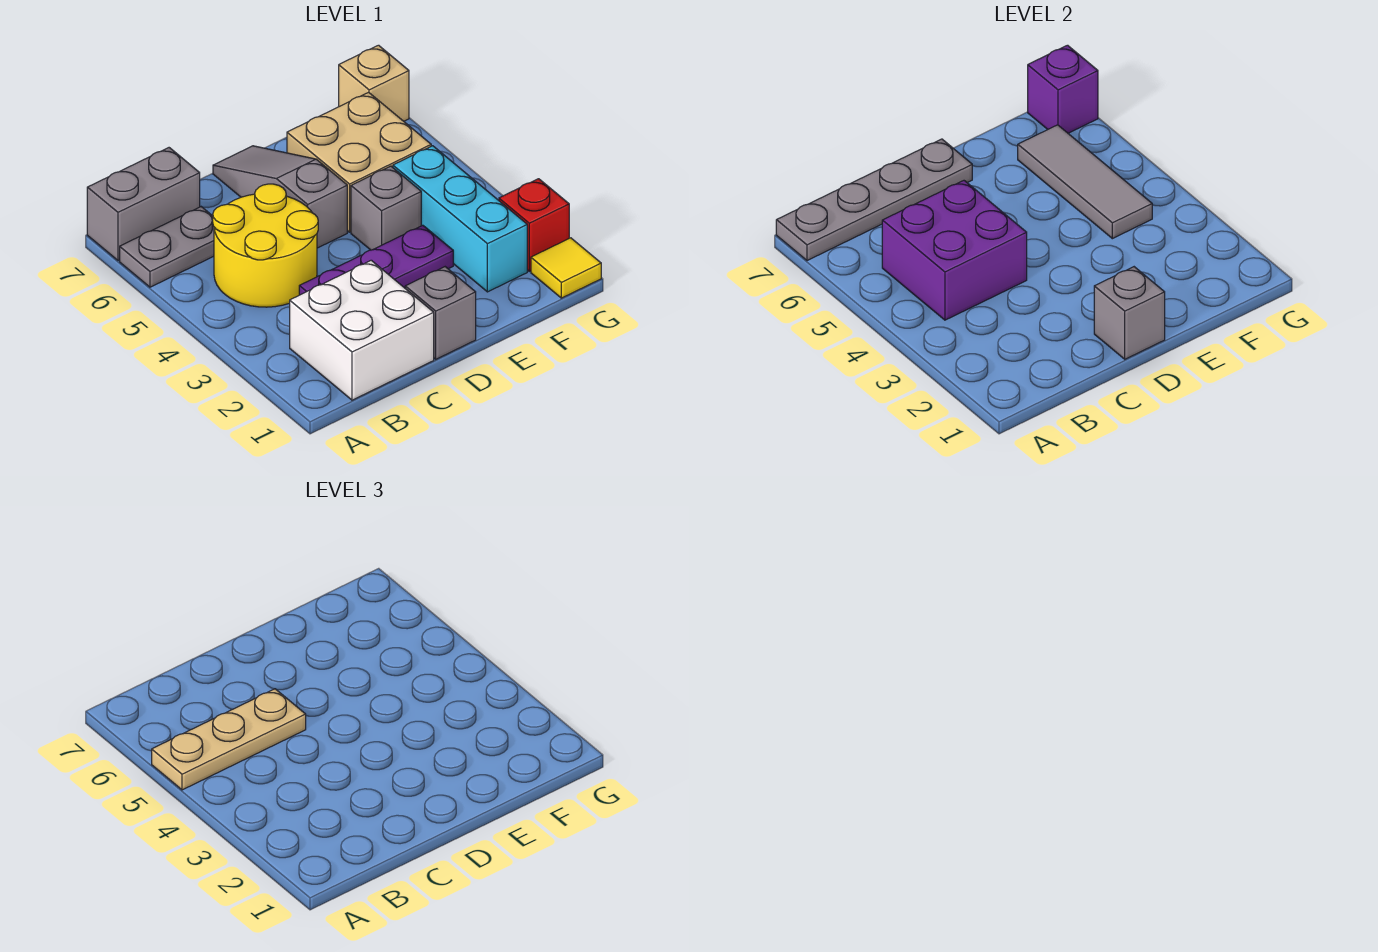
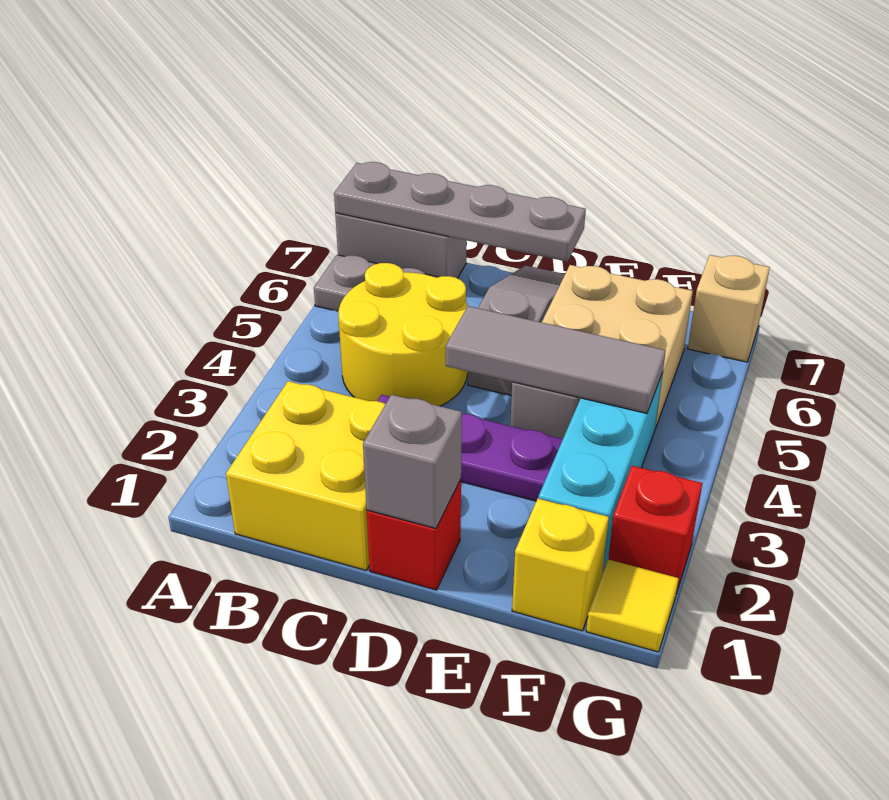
tan 1x3 plate [152,689,306,790] -> none
white 2x2 brick [290,260,434,400] -> yellow 2x2 brick [226,381,385,570]
purple 2x2 brick [882,181,1027,320] -> none
grey 1x1 brick [405,267,476,359] -> red 1x1 brick [367,480,461,590]
none -> yellow 1x1 brick [512,499,609,631]
grey 1x3 tile [1018,125,1152,239] -> grey 1x3 tile turned to [446,306,666,413]
purple 1x1 brick [1028,45,1098,133] -> none

